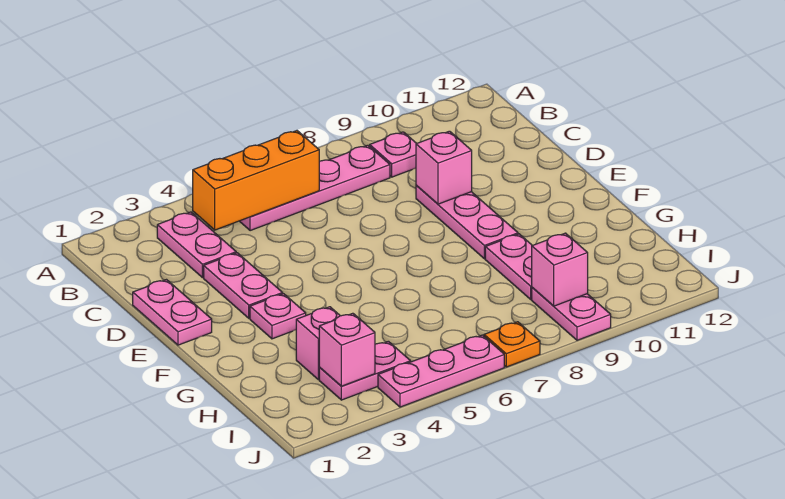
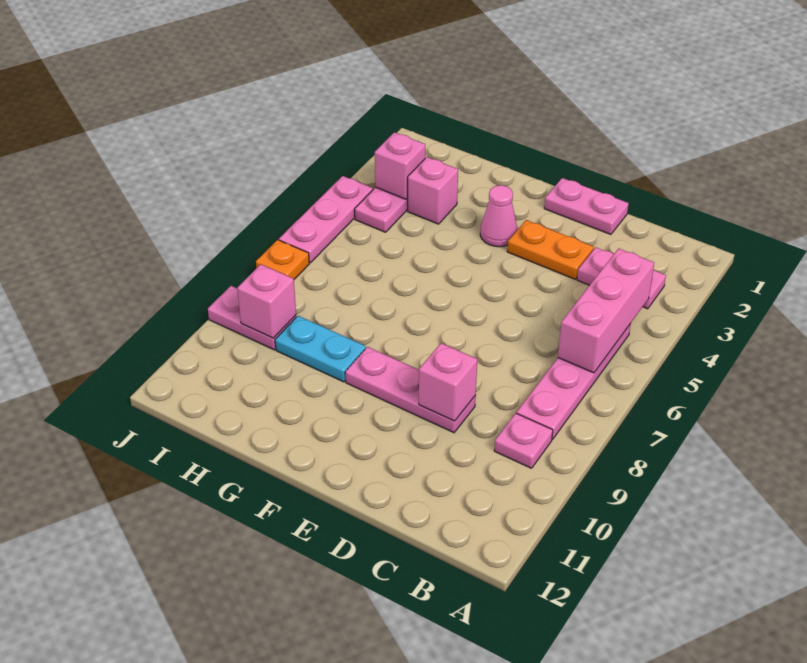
orange 1x3 brick [193,131,319,230] -> pink 1x3 brick [558,249,654,373]
pink 1x2 plate [204,253,283,318] -> orange 1x2 plate [507,220,594,279]
pink 1x1 plate [250,294,306,339] -> pink 1x1 cone [480,185,517,247]
pink 1x2 plate [485,234,532,299] -> cyan 1x2 plate [275,316,366,382]

